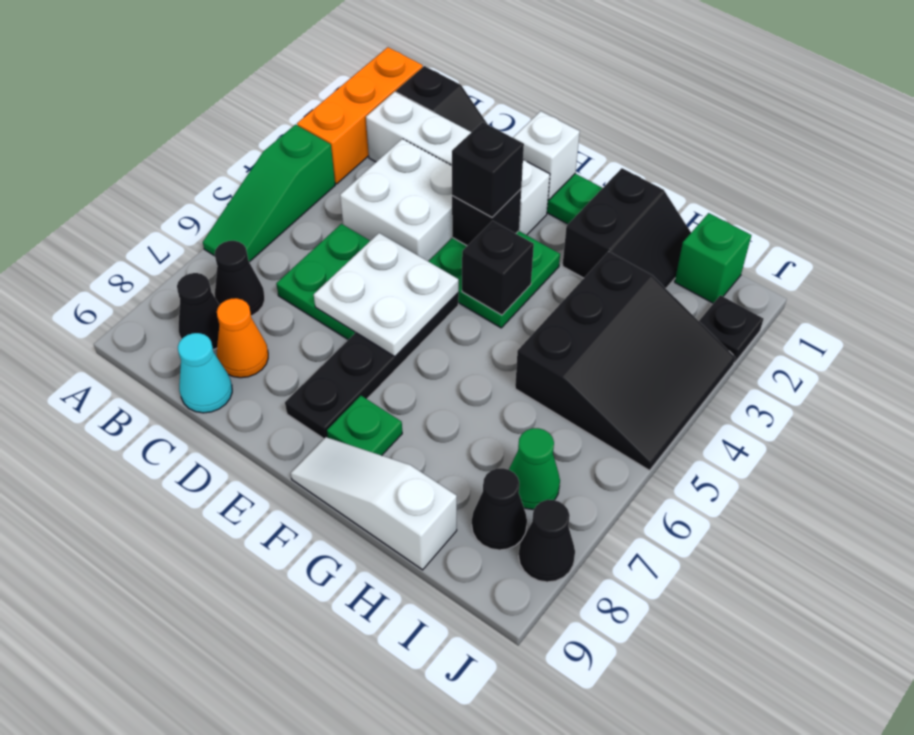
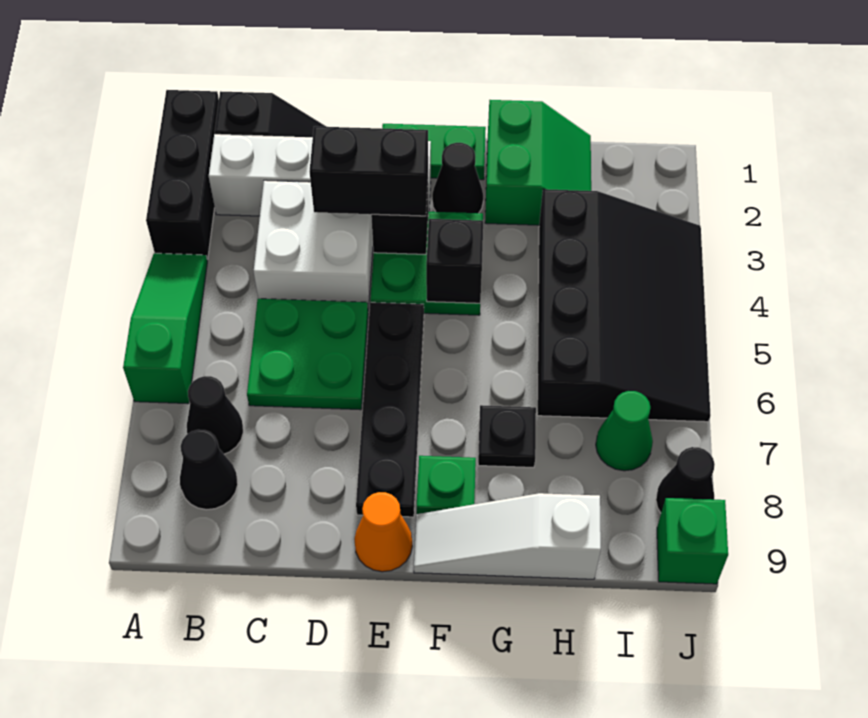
orange 1x3 brick [297,47,423,184] -> black 1x3 brick [146,90,219,259]
green 1x3 slope [203,125,335,262] -> green 1x3 slope turned to [123,253,207,404]
orange 1x1 cone [217,298,268,378] -> orange 1x1 cone moved to [354,492,412,572]
cyan 1x1 cone [178,333,232,413] -> none
white 2x2 plate [314,233,459,357] -> none
white 1x1 brick [513,111,580,200] -> none
black 1x1 brick [452,122,524,217] -> black 1x2 brick [310,126,428,216]
black 2x2 slope [562,168,691,288] -> green 2x2 slope [485,100,591,225]
black 3x3 slope [515,251,736,470] -> black 3x4 slope [537,189,711,422]
green 1x1 brick [675,213,751,303] -> green 1x1 brick moved to [657,498,728,584]
black 1x1 cone [472,468,527,550] -> black 1x1 cone moved to [432,143,483,213]
black 1x1 plate [699,295,763,363] -> black 1x1 plate moved to [478,405,536,467]

